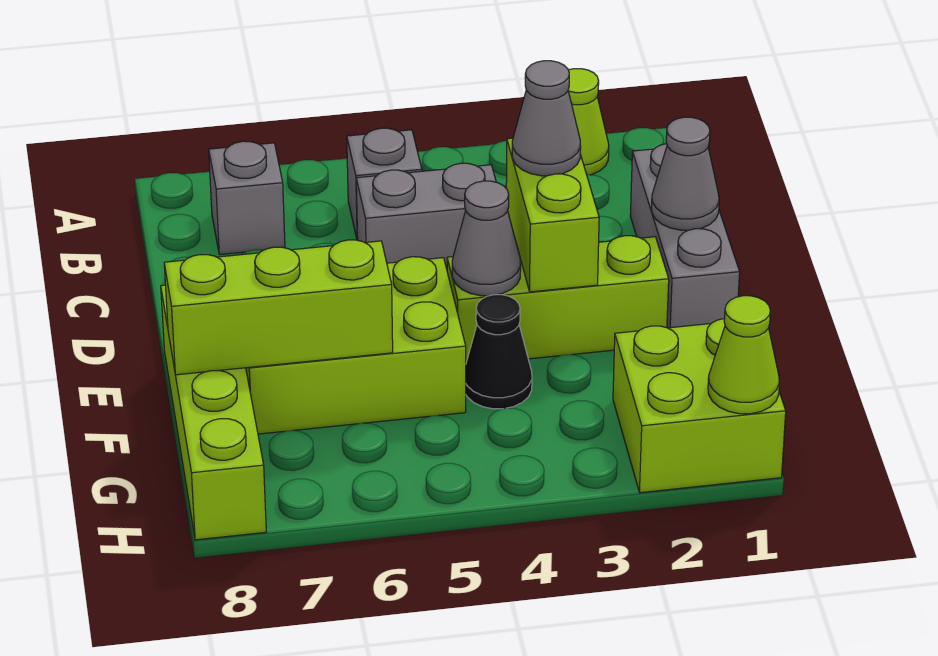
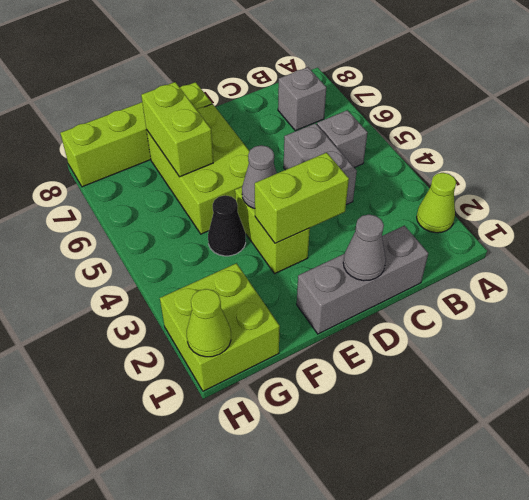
grey 1x1 cone [512,61,581,176] -> none
lime 1x3 brick [447,236,669,362] -> lime 1x2 brick [235,187,310,274]
lime 1x3 brick [164,240,393,375] -> lime 1x2 brick [141,82,213,177]

